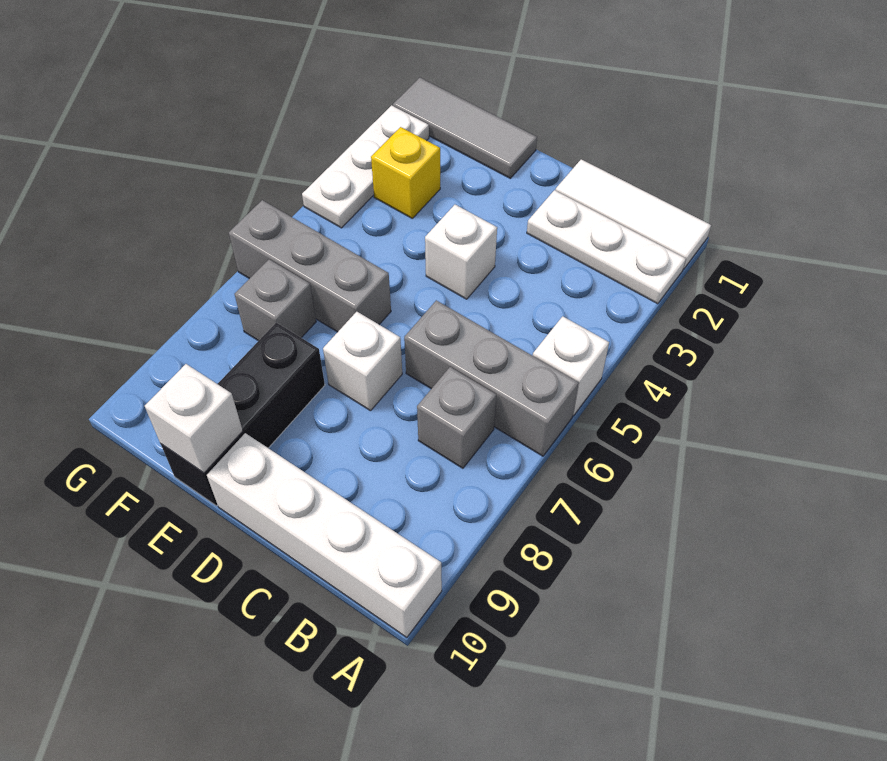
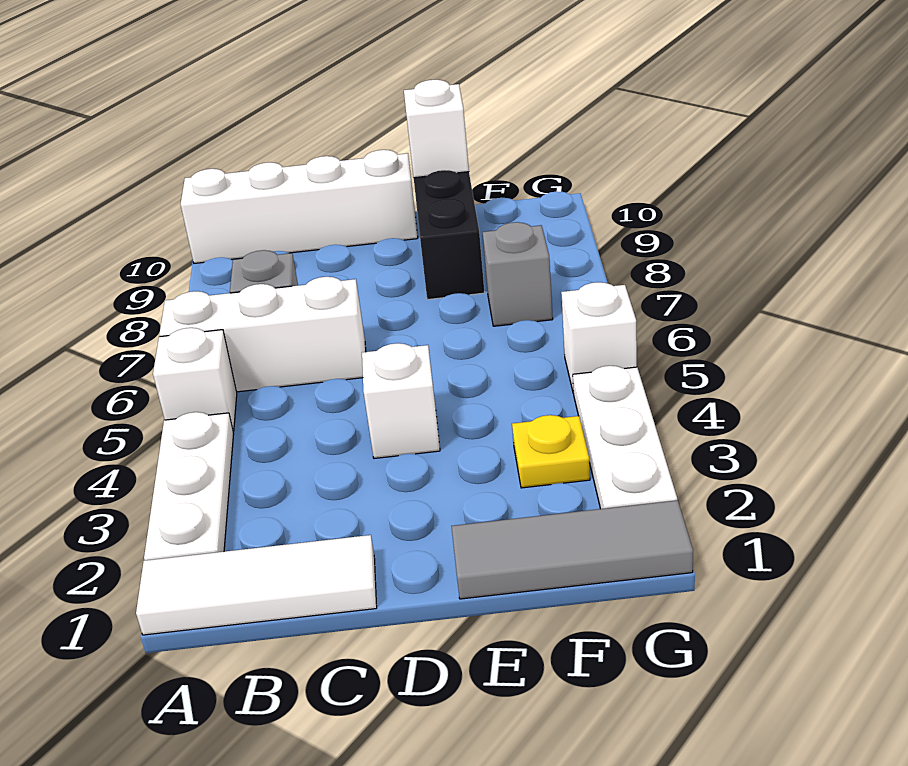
white 1x3 plate [527,190,686,304] -> white 1x3 plate turned to [144,412,234,560]
grey 1x3 brick [404,300,579,456] -> white 1x3 brick [159,277,366,392]
white 1x1 brick [323,312,402,411] -> white 1x1 brick moved to [561,282,637,393]
grey 1x3 brick [229,200,391,332] -> none
yellow 1x1 brick [371,127,440,218] -> yellow 1x1 plate [512,415,590,488]

